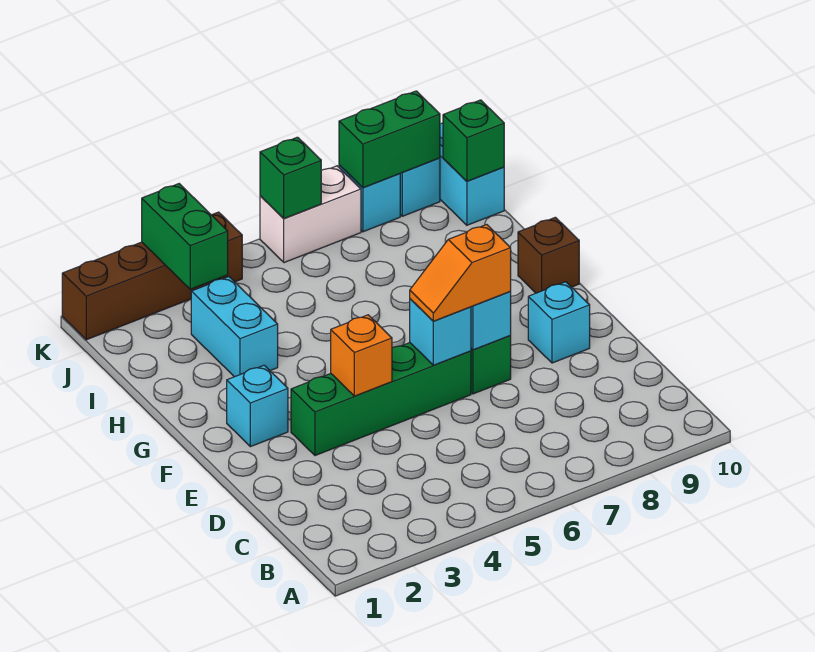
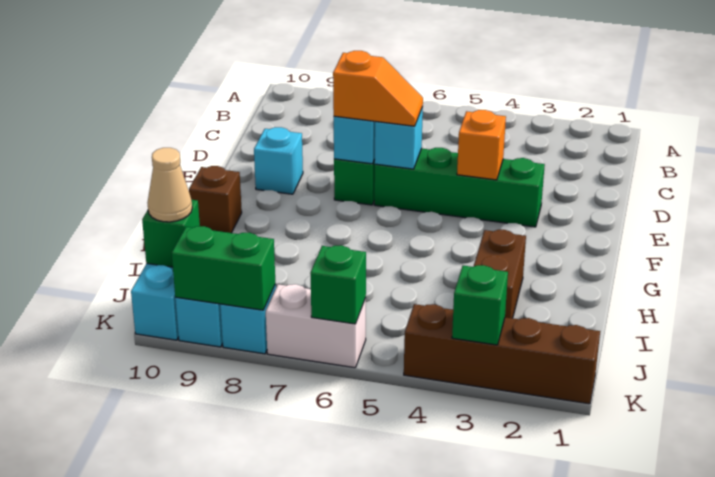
cyan 1x1 brick [227,365,288,447] -> none
cyan 1x2 brick [191,277,278,377] -> brown 1x2 brick [474,229,526,318]
green 1x2 brick [142,184,228,289] -> green 1x1 brick [452,265,508,345]
none -> tan 1x1 cone [147,148,192,222]

